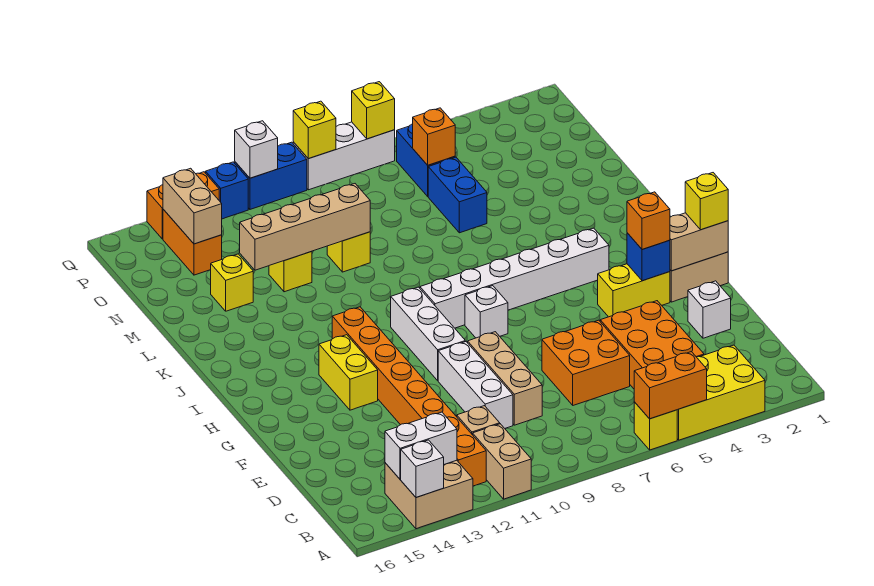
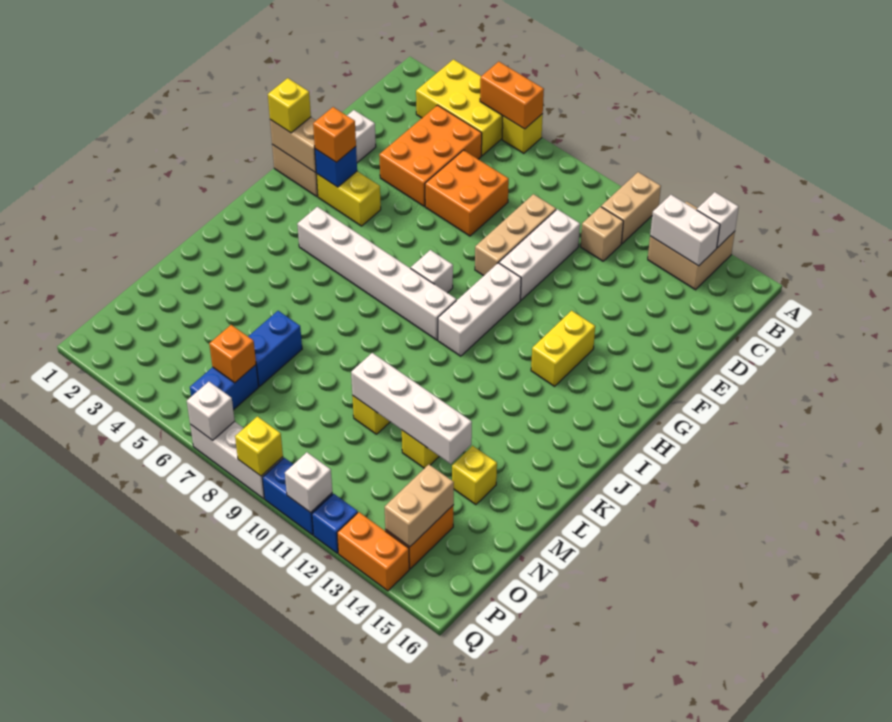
orange 1x8 brick [332,307,486,486] -> none
tan 1x4 brick [240,184,370,270] -> white 1x4 brick [351,353,472,464]
yellow 1x1 brick [352,82,395,139] -> white 1x1 brick [187,382,235,440]

